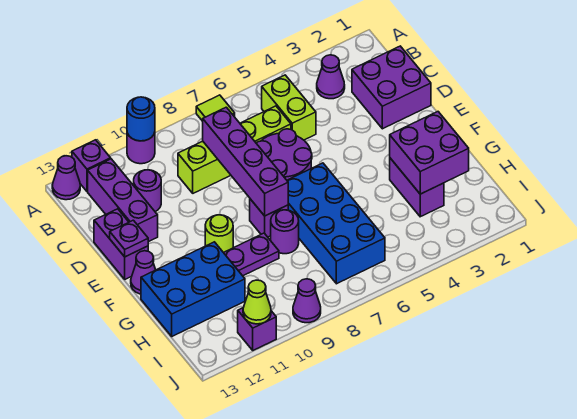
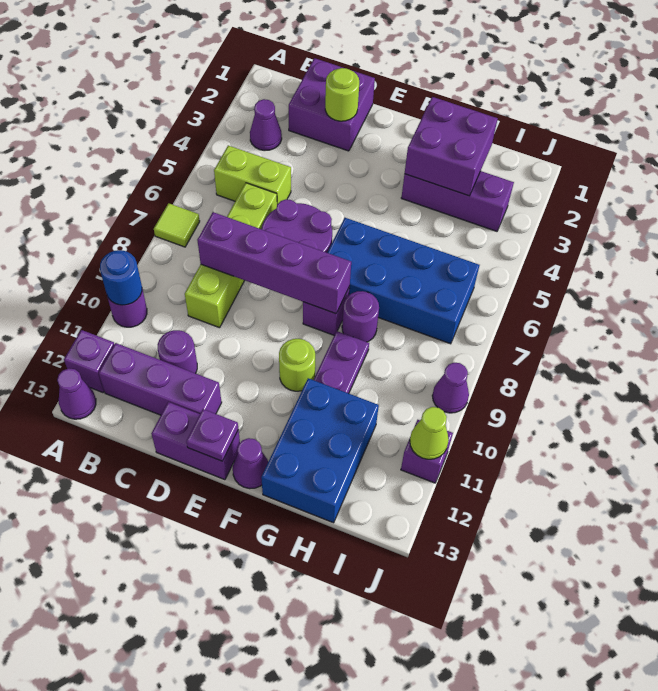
none -> lime 1x1 round brick [325,68,359,121]
purple 1x2 brick [390,158,444,217] -> purple 1x3 brick [401,171,514,231]

